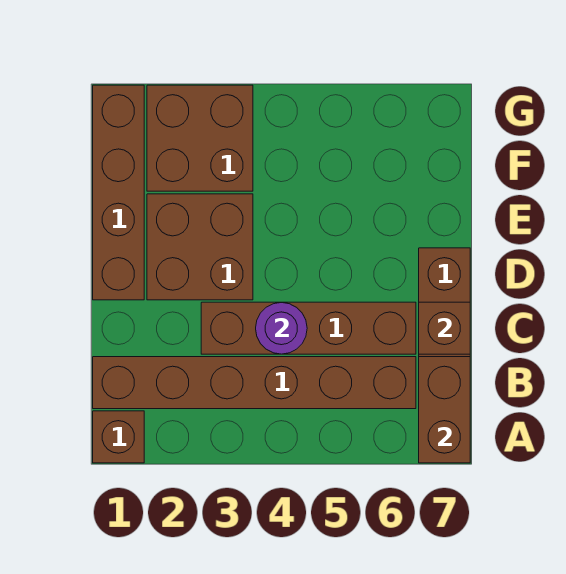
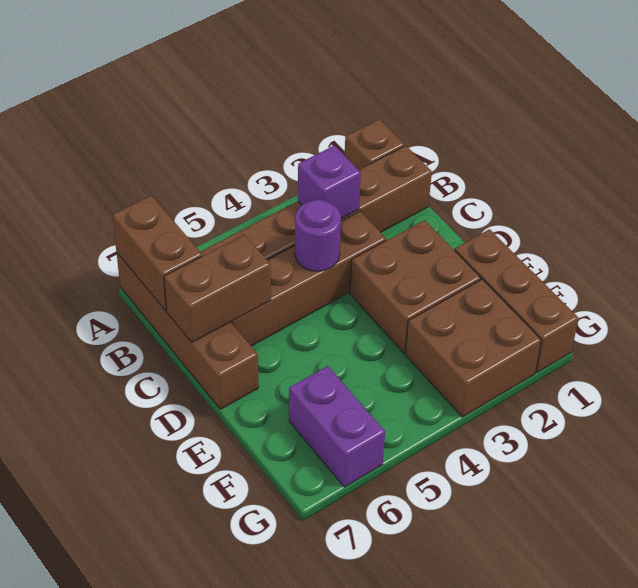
none -> purple 1x1 brick [298,145,361,219]
brown 1x1 brick [419,302,470,354] -> brown 1x2 brick [164,235,271,342]
brown 1x4 brick [93,85,144,300] -> brown 1x3 brick [455,229,579,373]
none -> purple 1x2 brick [289,366,385,487]

